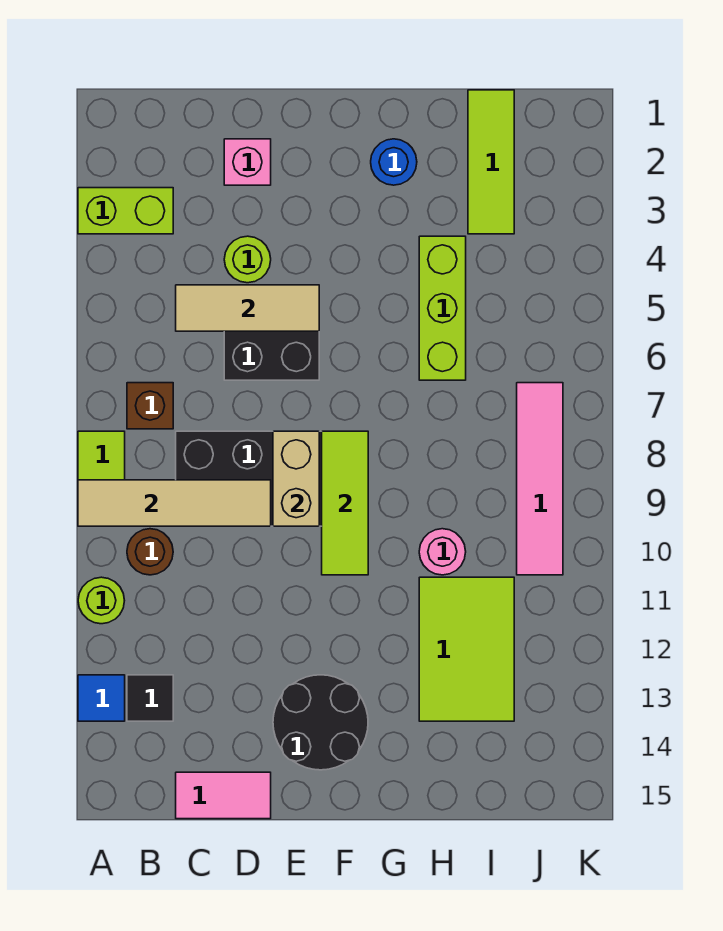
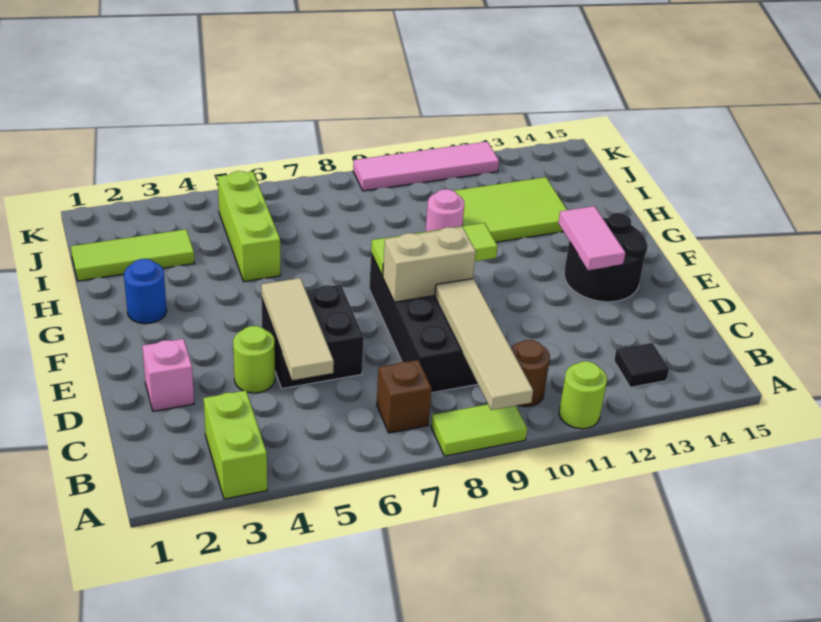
blue 1x1 tile [78,675,125,721] -> none
pink 1x2 tile [176,772,271,819] -> pink 1x2 tile moved to [558,206,625,270]
lime 1x3 brick [419,236,466,380] -> lime 1x3 brick turned to [218,171,280,282]
pink 1x4 tile [517,383,563,575] -> pink 1x4 tile moved to [353,142,499,191]

